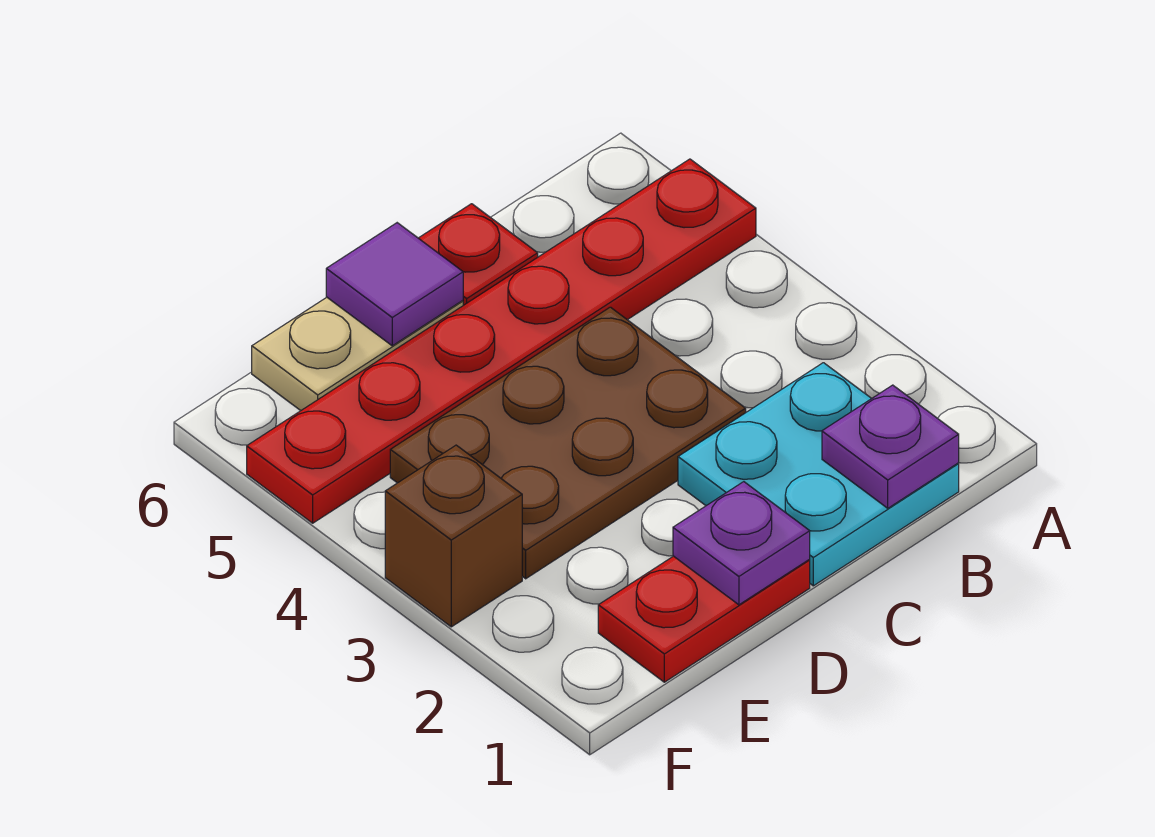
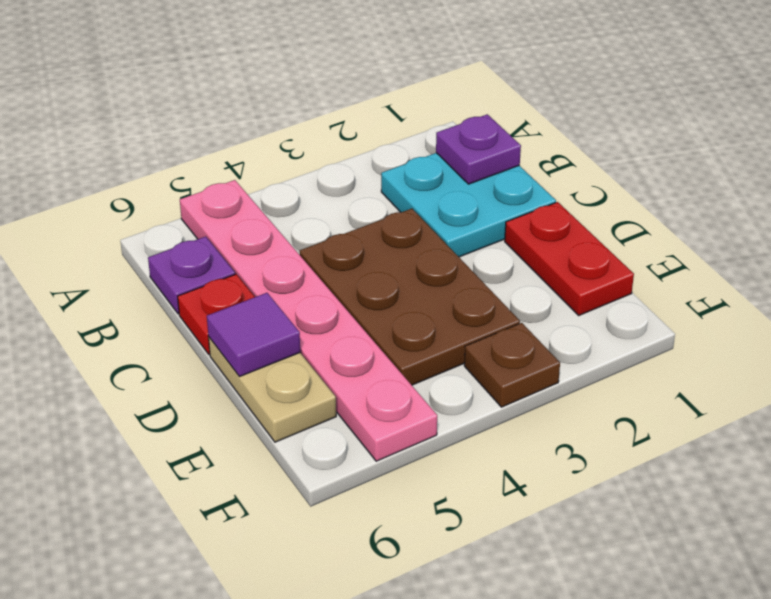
red 1x6 plate [247,159,756,523] -> pink 1x6 plate [180,180,437,461]
purple 1x1 plate [673,482,810,605] -> purple 1x1 plate moved to [148,236,235,314]
brown 1x1 brick [385,445,522,627] -> brown 1x1 plate [464,323,560,407]

